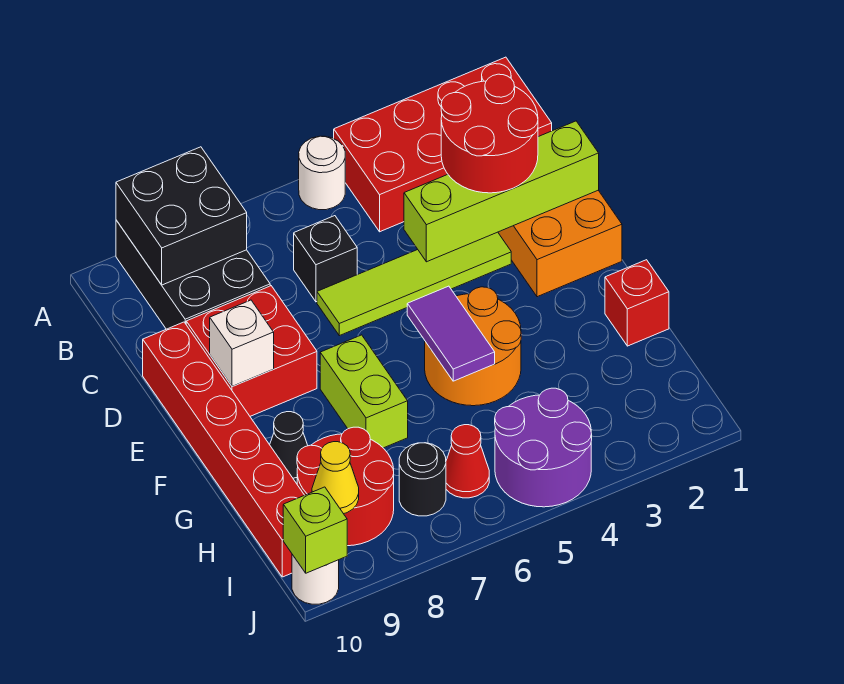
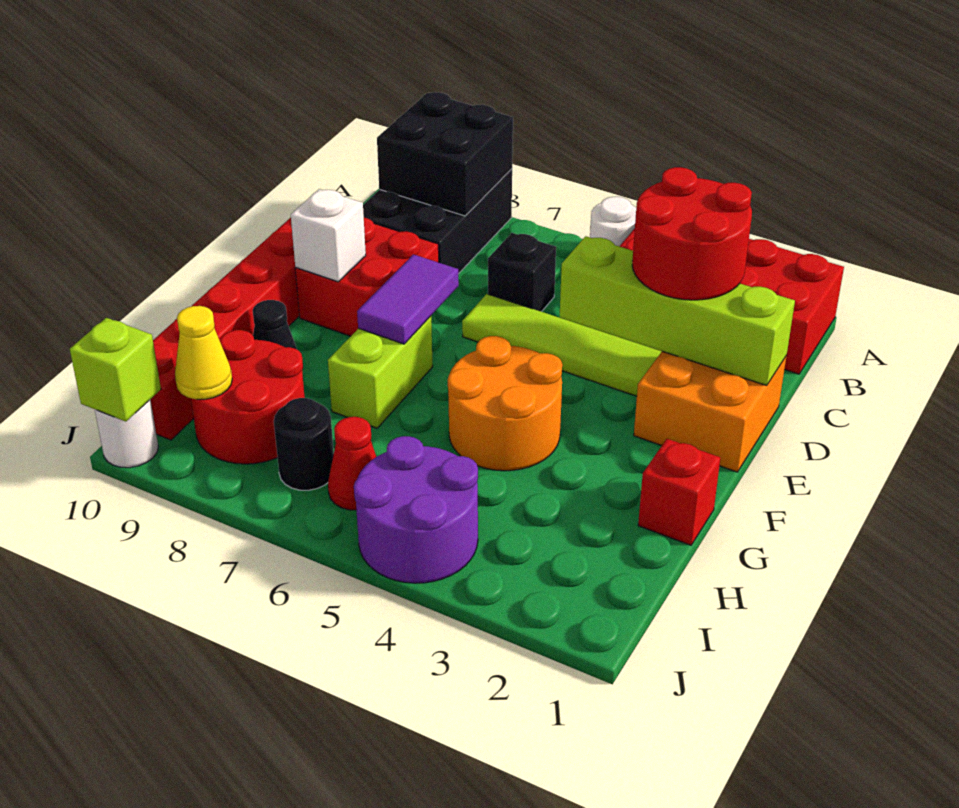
purple 1x2 tile [407,286,495,381] -> purple 1x2 tile moved to [357,254,459,344]

